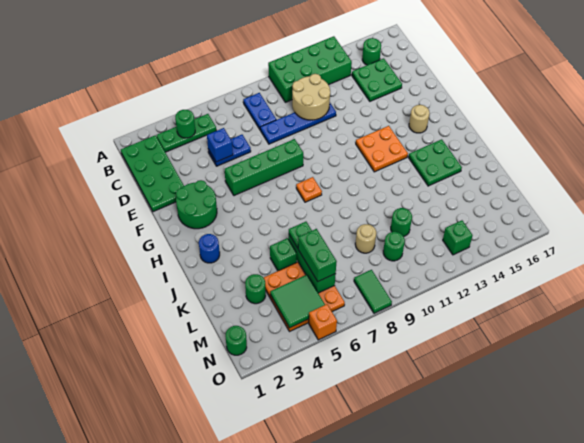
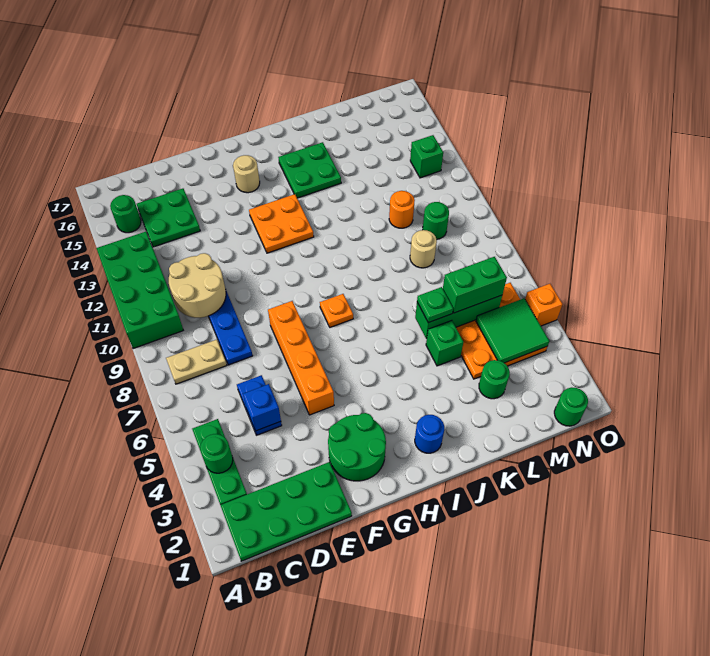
blue 1x2 plate [243,93,276,130] -> tan 1x2 plate [166,340,227,384]
green 1x4 brick [225,139,303,196] -> orange 1x4 brick [268,301,334,415]
green 1x1 round brick [391,208,412,236] -> orange 1x1 round brick [389,191,415,228]
green 1x2 tile [354,270,392,313] -> none

